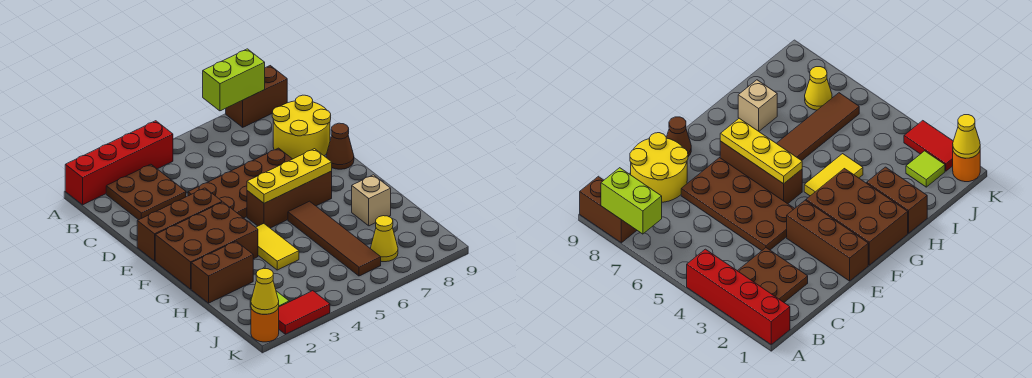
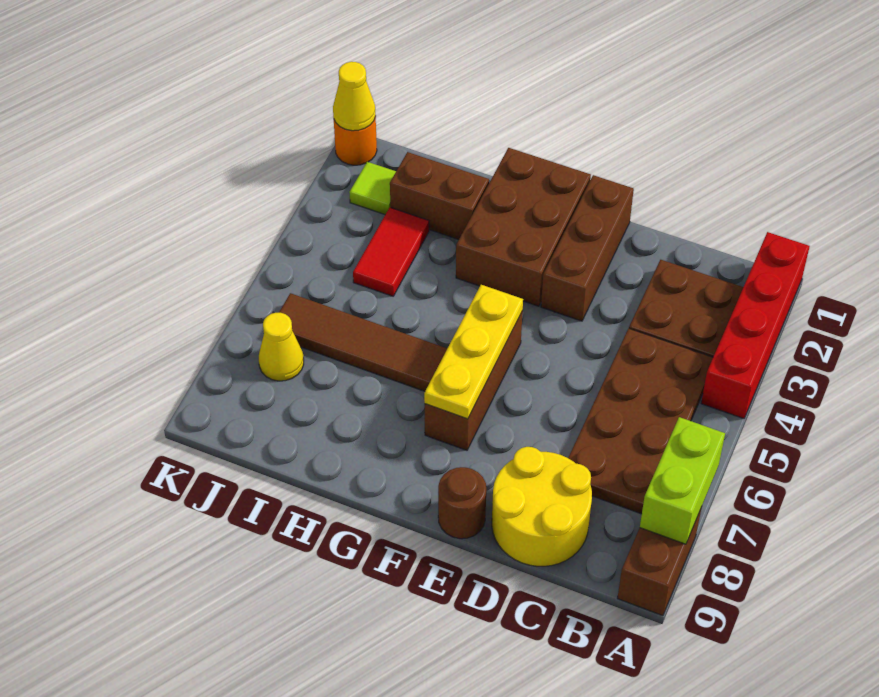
brown 2x4 plate [188,148,292,218] -> brown 2x4 plate moved to [568,329,713,514]
brown 1x1 cone [326,123,354,169] -> brown 1x1 round brick [438,467,486,539]
yellow 1x2 tile [256,224,299,270] -> none
brown 1x2 brick [191,241,253,303] -> brown 1x2 brick turned to [390,152,489,240]
tan 1x1 brick [352,175,391,226] -> none
red 1x2 tile [279,291,330,334] -> red 1x2 tile moved to [353,207,429,296]

